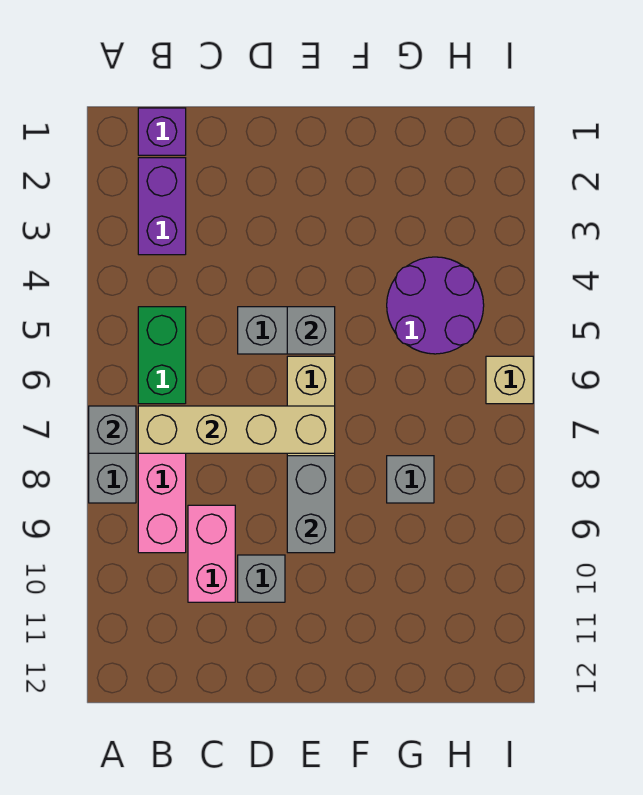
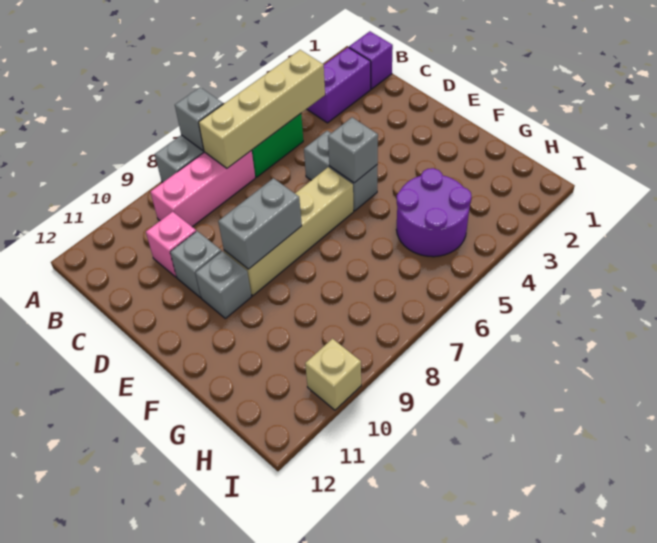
tan 1x4 brick [138,406,335,453] -> tan 1x4 brick turned to [199,50,325,168]
pink 1x2 brick [188,505,235,602] -> pink 1x1 brick [146,212,196,277]
grey 1x1 brick [387,456,434,503] -> grey 1x1 brick moved to [195,251,251,318]
tan 1x1 brick [486,356,533,404] -> tan 1x1 brick moved to [305,339,361,410]

